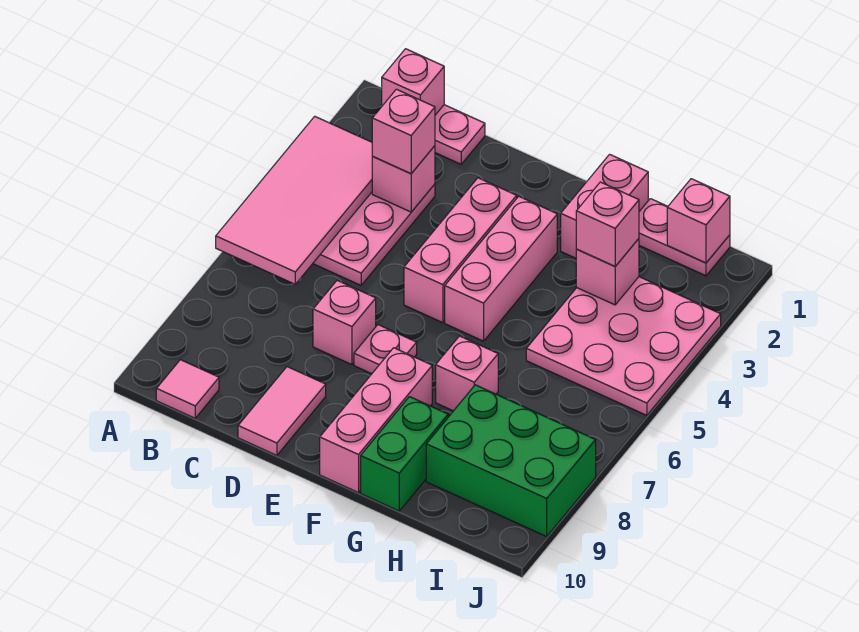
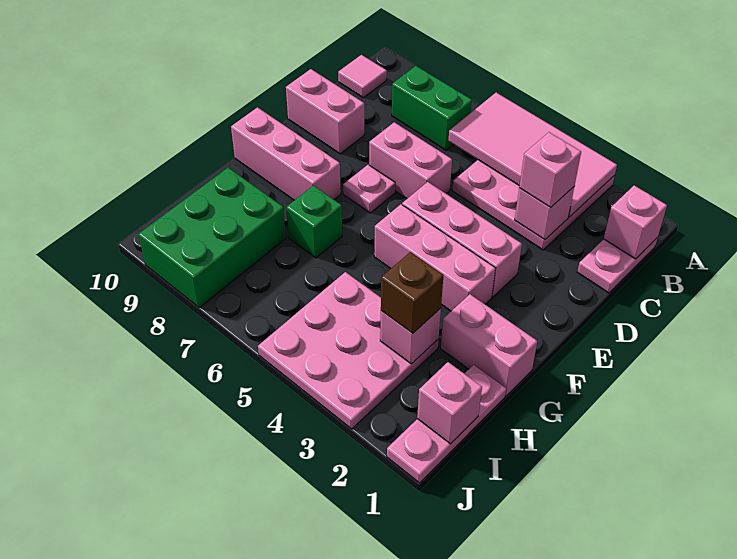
pink 1x1 brick [313,280,376,365] -> pink 1x2 brick [369,122,452,199]
pink 1x2 tile [238,367,326,455] -> pink 1x2 brick [286,69,364,154]
pink 1x1 brick [436,336,498,411] -> green 1x1 brick [286,186,342,258]
green 1x2 brick [361,397,448,511] -> green 1x2 brick moved to [392,66,472,150]
pink 1x2 plate [639,199,730,276] -> pink 1x3 plate [387,365,506,483]
pink 1x1 brick [576,182,639,266] -> brown 1x1 brick [381,252,444,333]

